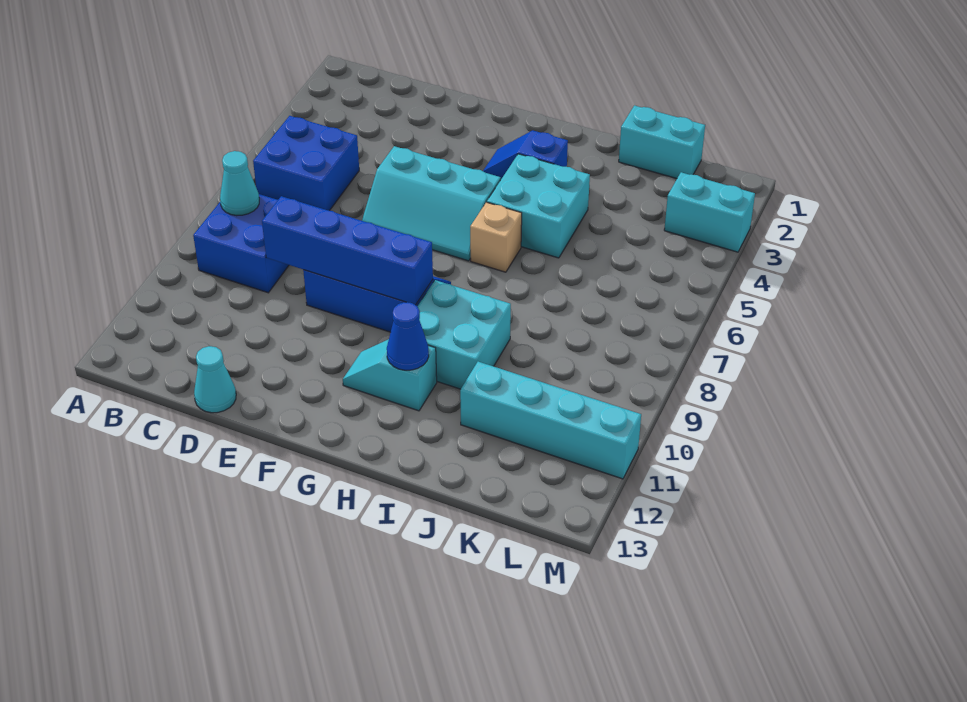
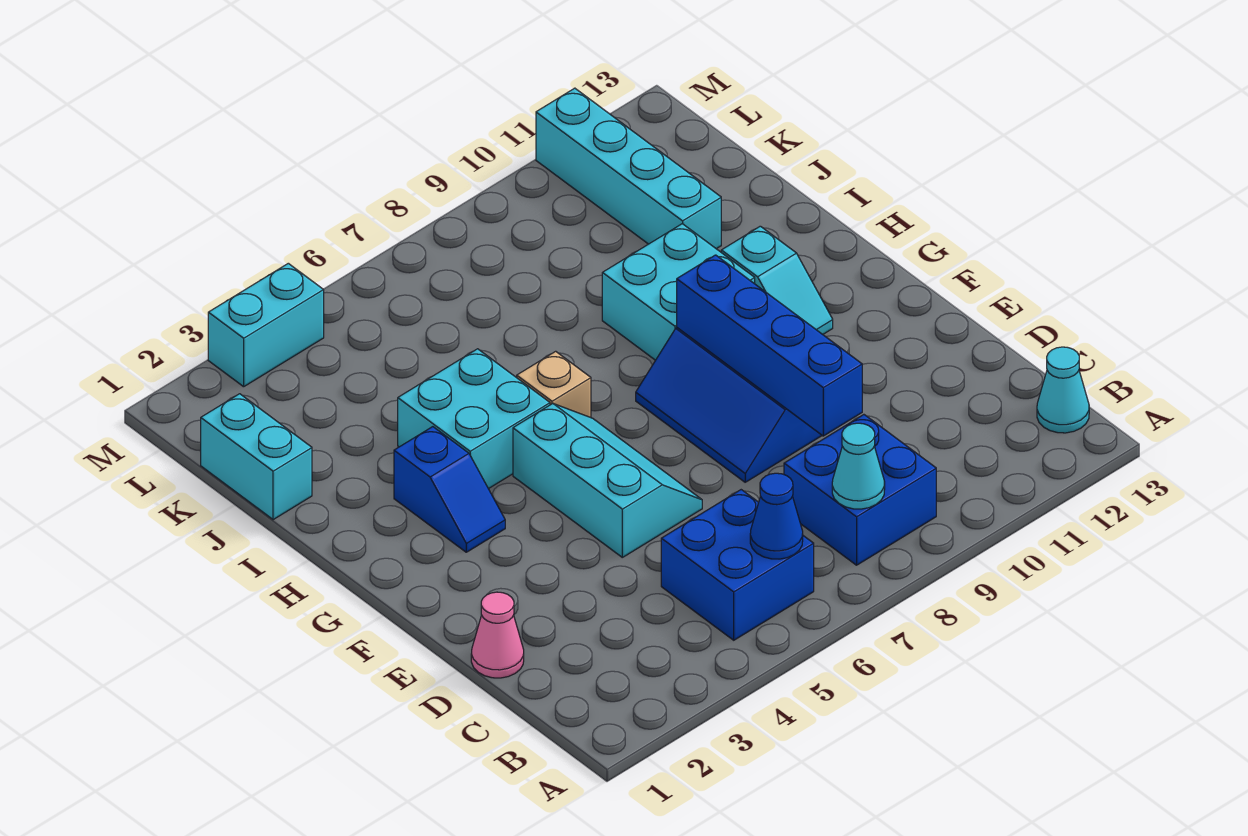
none -> pink 1x1 cone [471,592,524,678]
cyan 1x1 cone [194,346,236,413] -> cyan 1x1 cone moved to [1037,347,1089,433]
blue 1x1 cone [387,302,429,370] -> blue 1x1 cone moved to [750,473,803,559]
cyan 1x2 brick [664,172,755,252] -> cyan 1x2 brick turned to [208,263,324,387]

